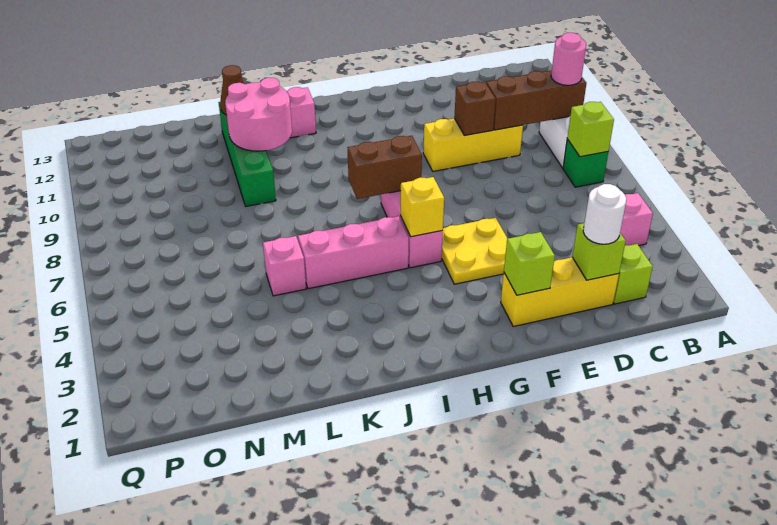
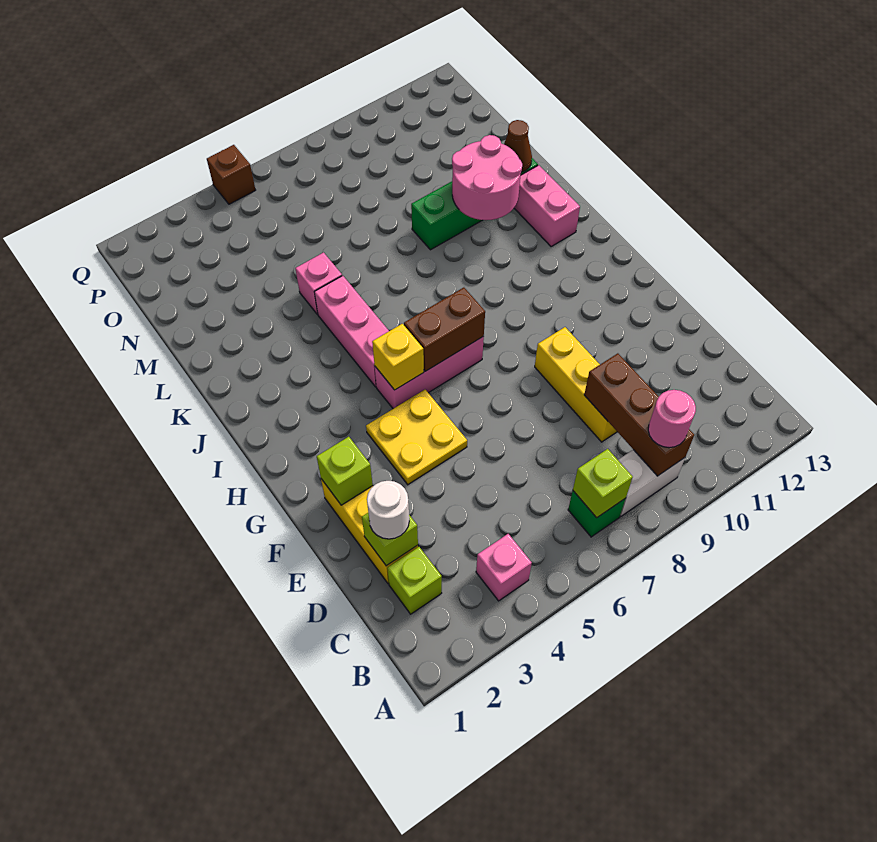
brown 1x1 brick [454,82,496,135] -> brown 1x1 brick moved to [207,145,255,204]
brown 1x2 brick [348,136,422,199] -> brown 1x2 brick turned to [404,288,485,371]

